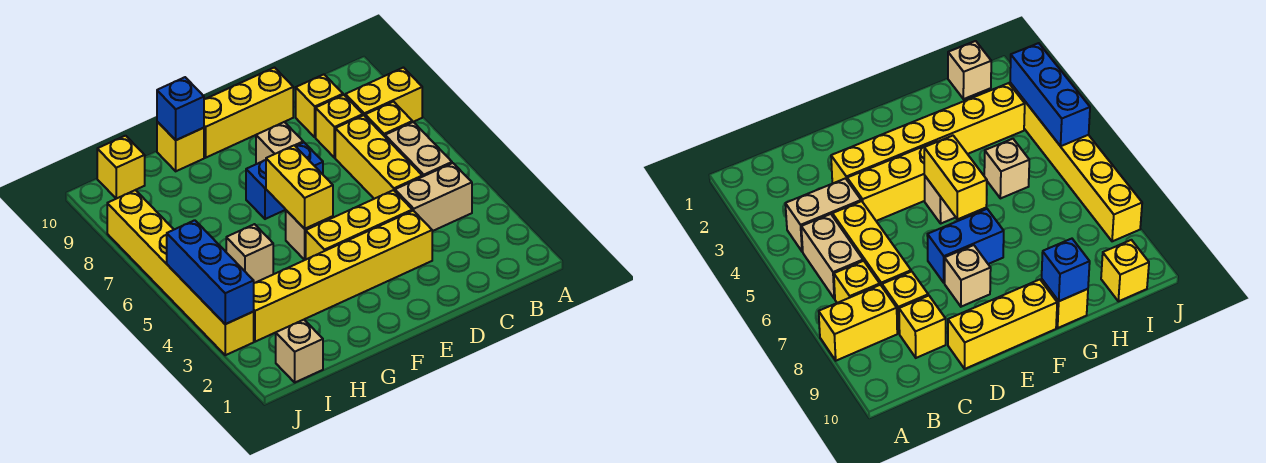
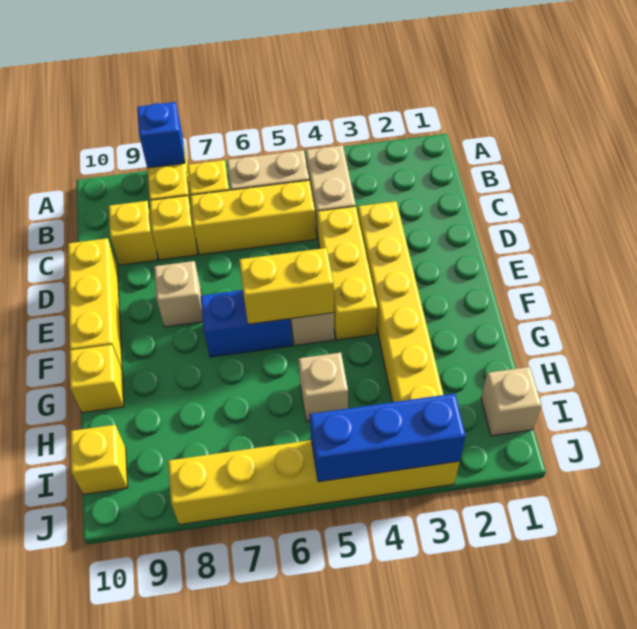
blue 1x2 brick [246,143,323,219] -> blue 1x2 brick turned to [200,290,292,357]
blue 1x1 brick [157,77,204,140] -> blue 1x1 brick moved to [137,102,185,168]

